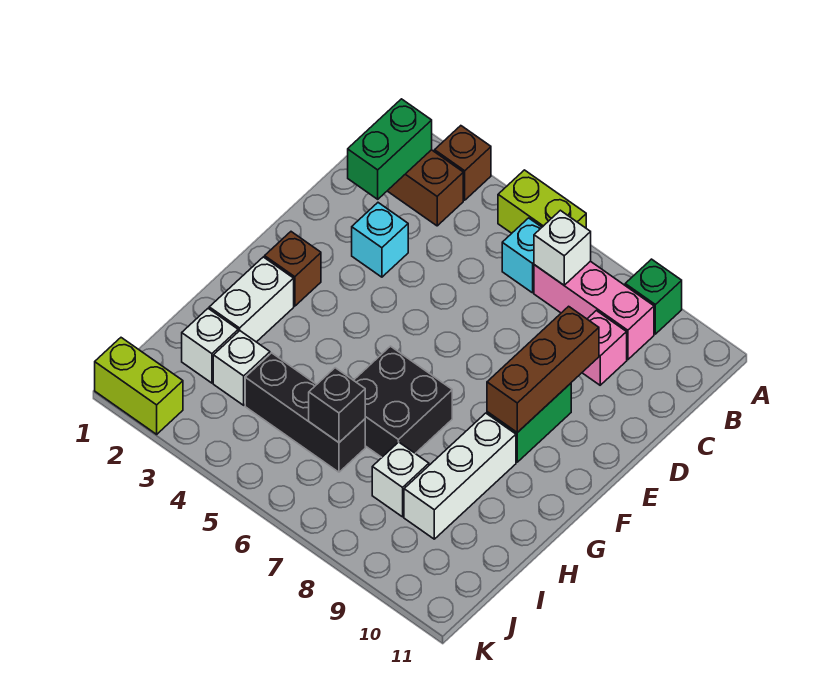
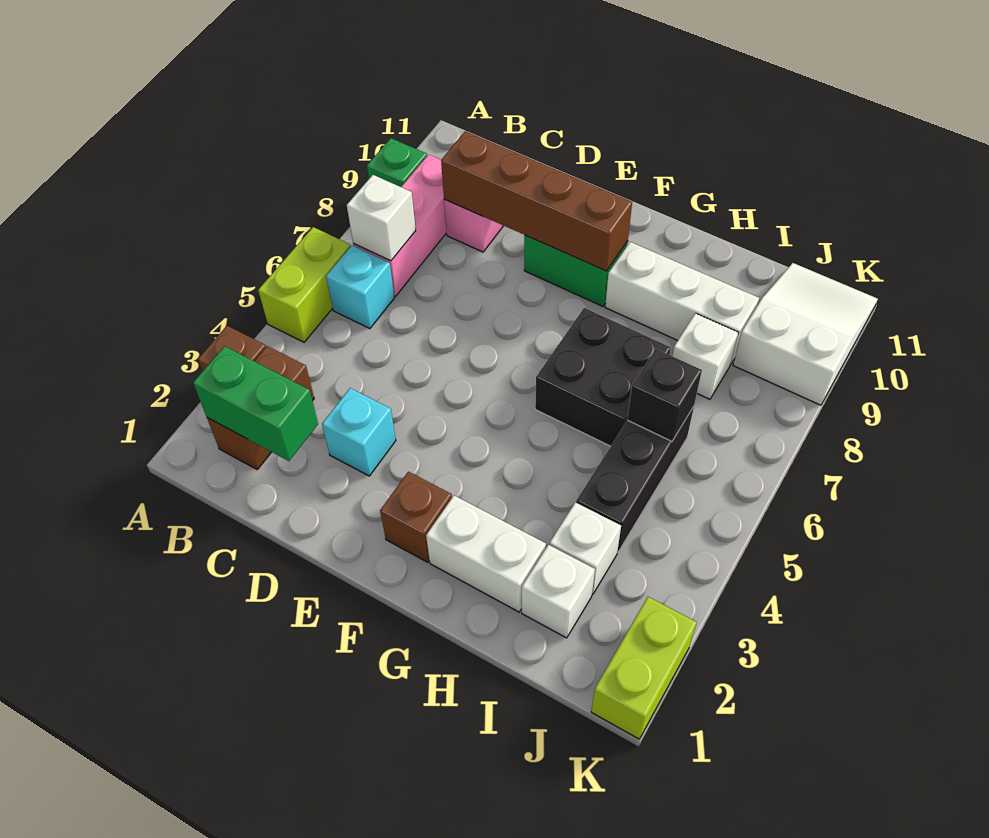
brown 1x3 brick [487,306,599,432] -> brown 1x4 brick [441,131,632,271]
none -> white 2x3 slope [733,263,878,405]

